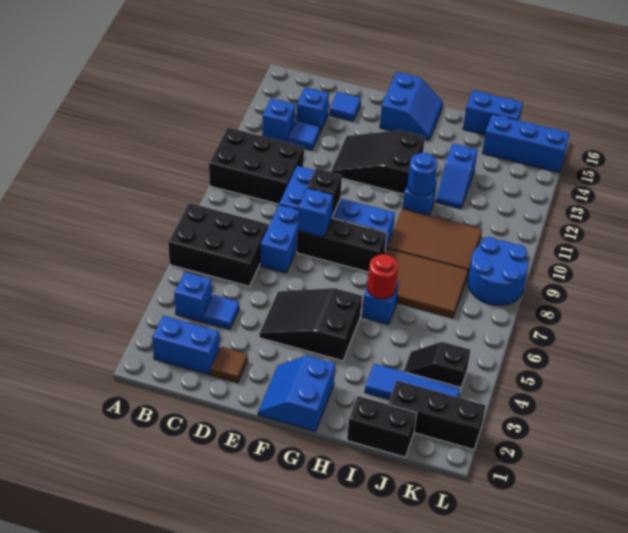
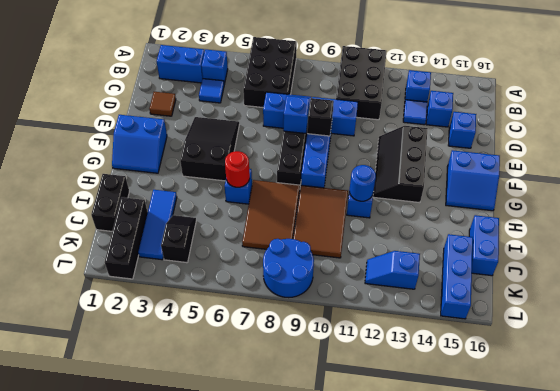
blue 1x2 brick [152,316,219,375] -> blue 1x2 brick turned to [157,45,204,83]
blue 1x1 tile [329,92,361,121] -> blue 1x1 brick [448,112,476,148]
black 2x3 slope [331,130,425,194] -> black 2x3 slope turned to [373,126,428,203]
blue 2x2 slope [258,356,335,432] -> blue 2x2 slope turned to [112,115,167,173]
blue 1x2 slope [436,144,478,209] -> blue 1x2 slope moved to [365,251,420,289]

